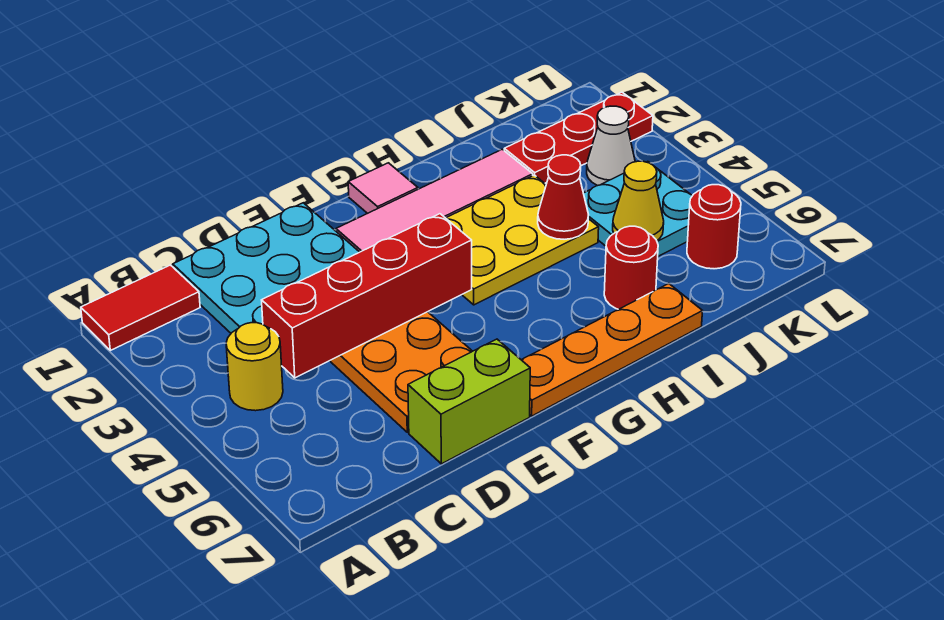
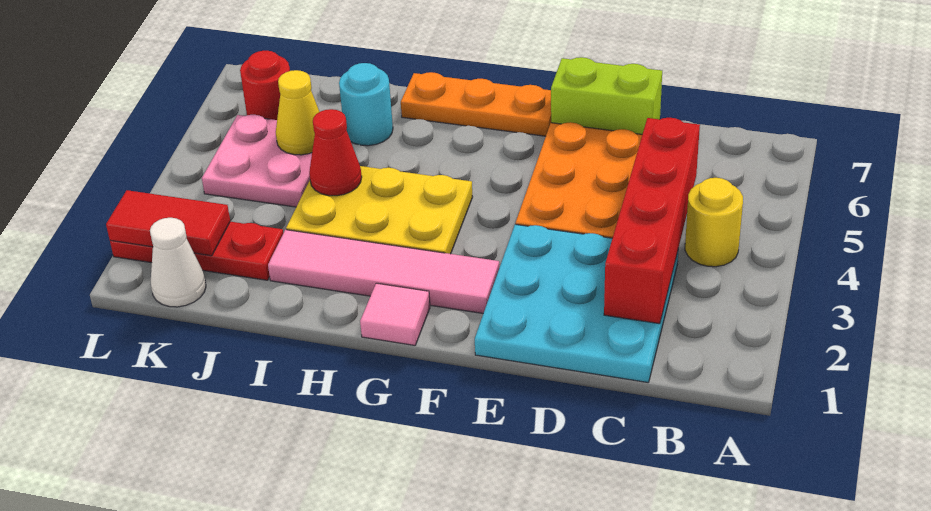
red 1x2 tile [81,265,200,350] -> red 1x2 tile moved to [106,190,230,256]
red 1x4 brick [262,214,472,378] -> red 1x4 brick turned to [604,118,700,324]
orange 1x4 plate [522,284,703,416] -> orange 1x3 plate [401,72,551,136]
red 1x1 round brick [604,226,658,309] -> cyan 1x1 round brick [339,63,393,146]
cyan 2x2 plate [583,162,692,256] -> pink 2x2 plate [202,115,312,207]
white 1x1 cone [587,106,635,186] -> white 1x1 cone moved to [150,218,206,307]

